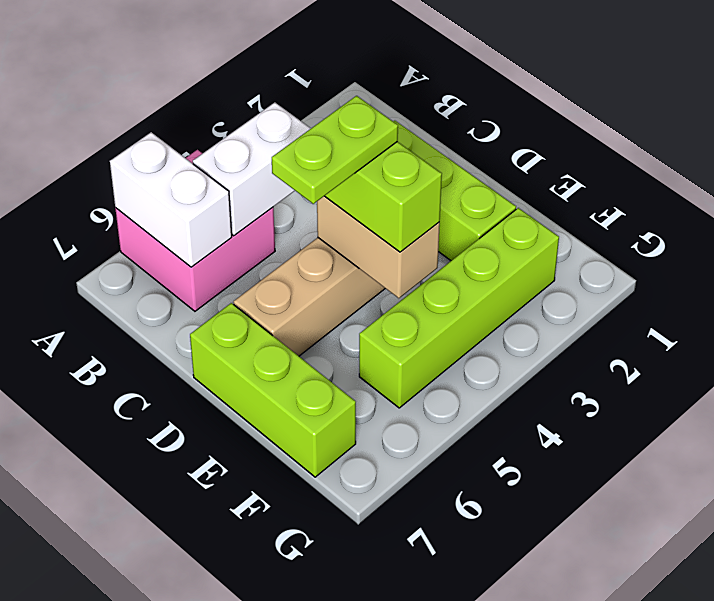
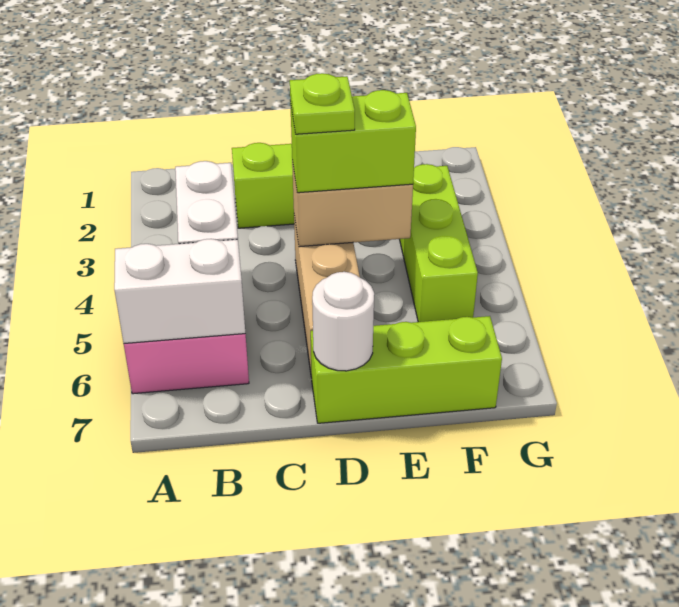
lime 1x2 plate [272,96,398,204] -> lime 1x1 plate [290,73,355,134]
none -> white 1x1 round brick [312,272,374,371]
lime 1x4 brick [359,208,559,408] -> lime 1x3 brick [400,164,478,322]

